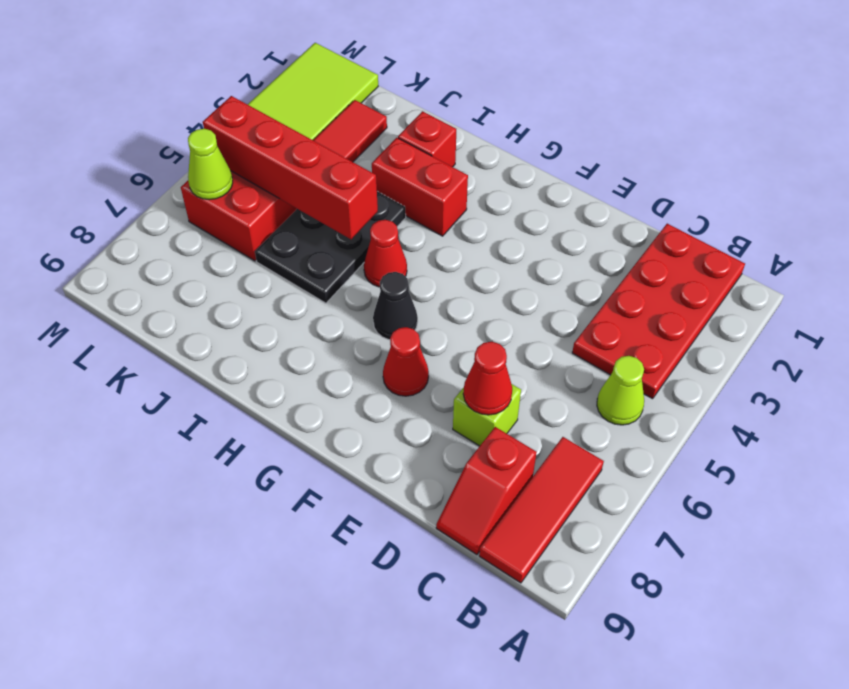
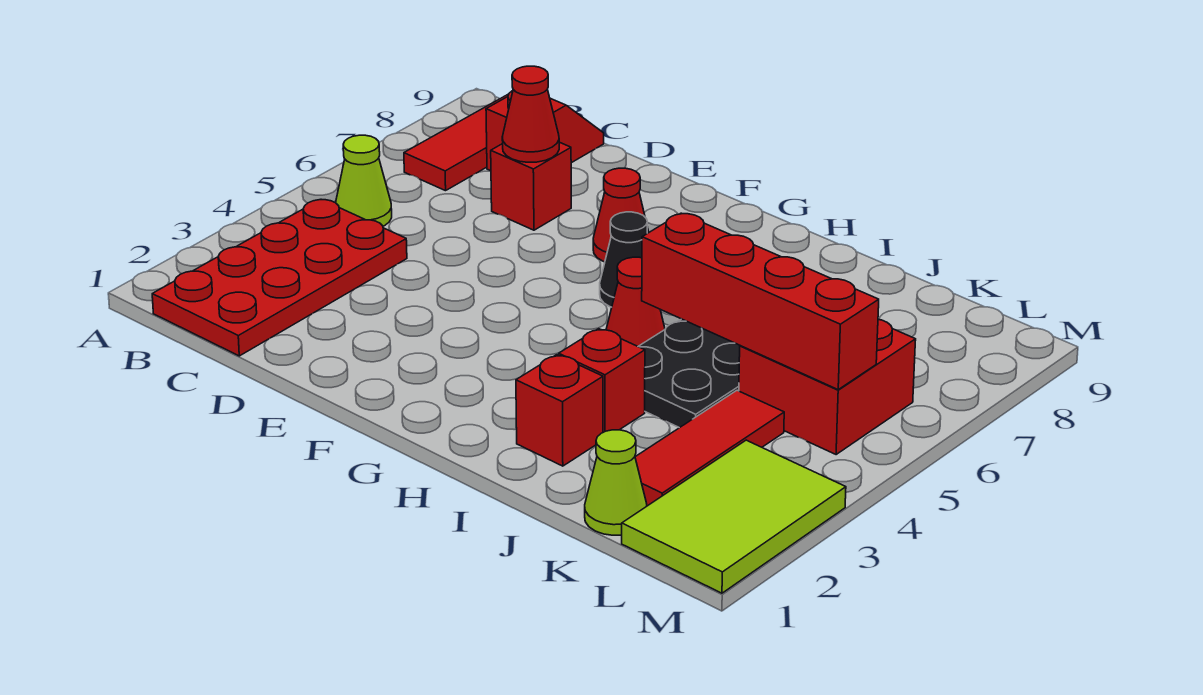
lime 1x1 brick [453,384,521,446] -> red 1x1 brick [491,142,571,230]
red 1x2 brick [372,138,468,236] -> red 1x1 brick [559,329,645,432]
lime 1x1 cone [188,129,233,200] -> lime 1x1 cone moved to [585,430,647,535]

